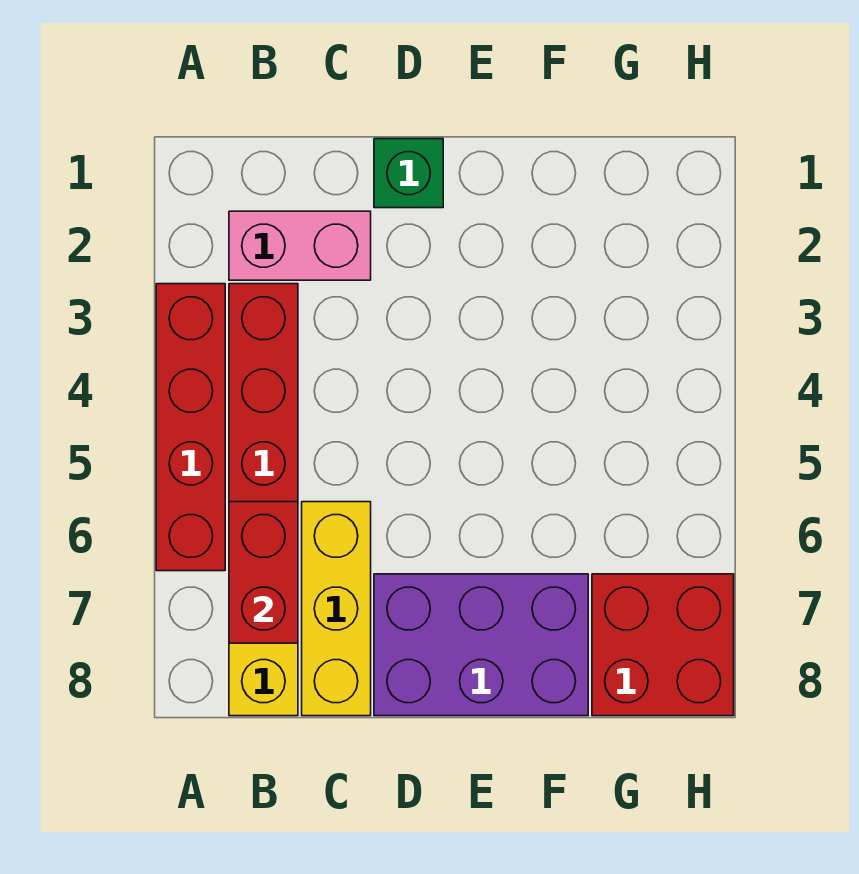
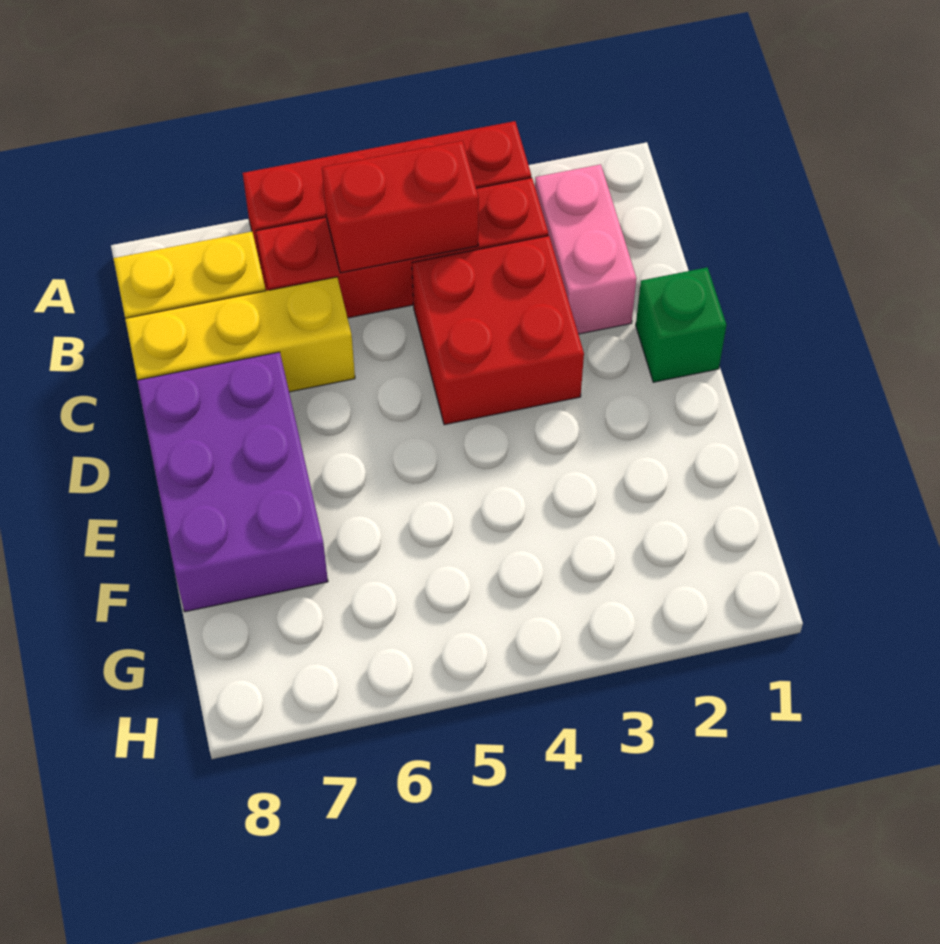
red 1x2 brick [229,502,298,643] -> red 1x2 brick moved to [322,141,479,273]
red 2x2 brick [592,574,734,716] -> red 2x2 brick moved to [412,236,584,425]

